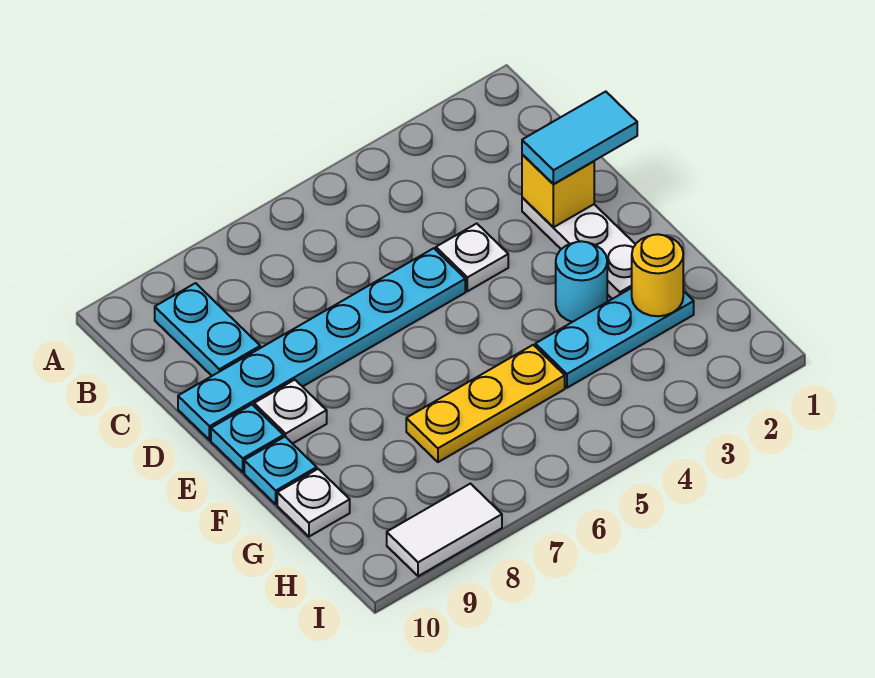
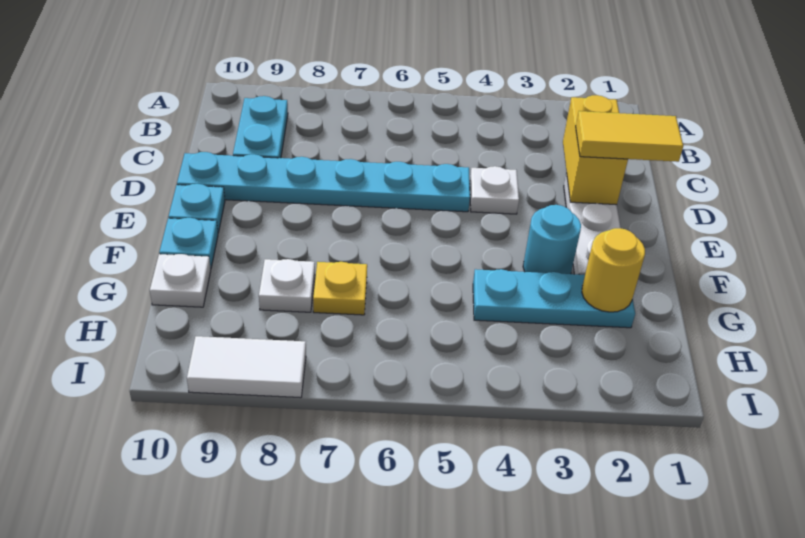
cyan 1x2 tile [522,92,637,184] -> yellow 1x2 tile [576,111,683,162]
yellow 1x1 brick [522,154,594,227] -> yellow 1x2 brick [563,95,628,205]
white 1x1 plate [254,380,327,444] -> white 1x1 plate moved to [259,259,315,312]
yellow 1x3 plate [406,345,565,462] -> yellow 1x1 plate [313,262,367,315]

